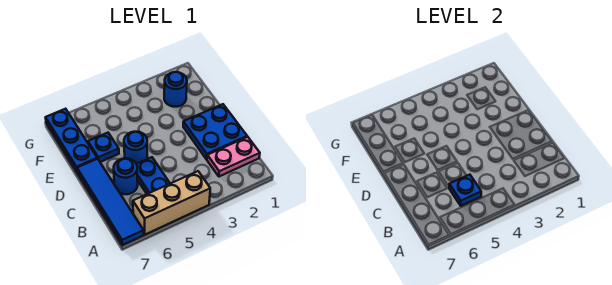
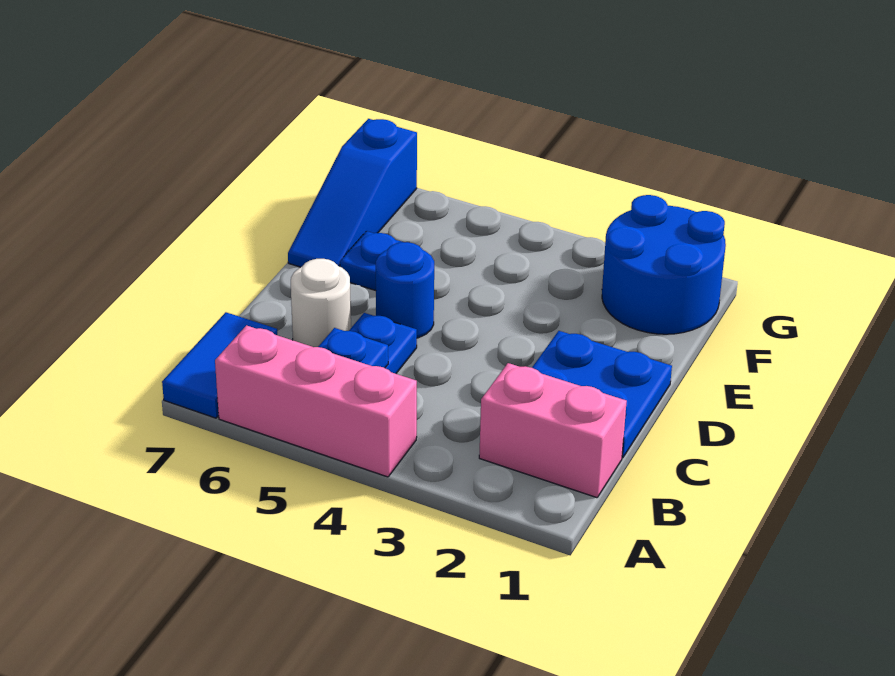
tan 1x3 brick [133,171,210,235] -> pink 1x3 brick [215,325,417,477]
blue 1x4 tile [77,159,144,245] -> blue 1x2 tile [162,312,277,418]
pink 1x2 plate [207,137,260,177] -> pink 1x2 brick [479,363,627,498]
blue 1x1 round brick [114,158,138,194] -> white 1x1 round brick [291,259,351,347]
blue 1x3 plate [46,109,97,171] -> blue 1x3 slope [288,119,417,267]
blue 1x1 round brick [164,72,187,107] -> blue 2x2 round brick [602,195,726,334]

